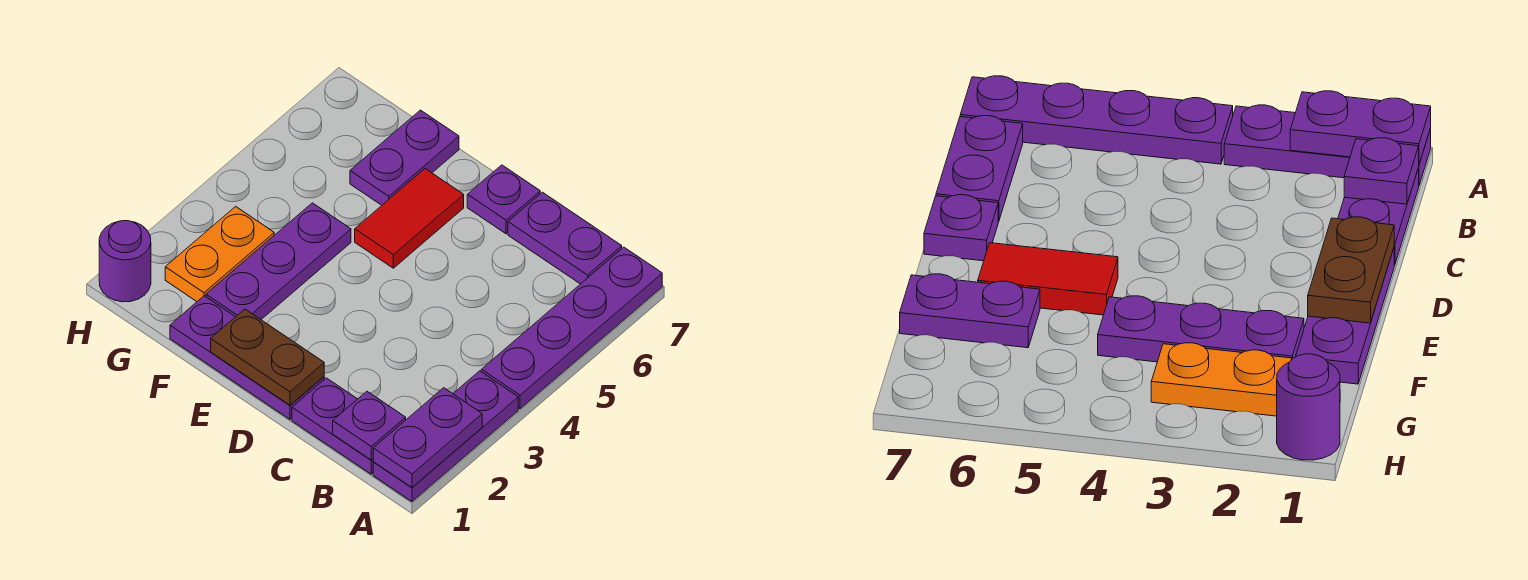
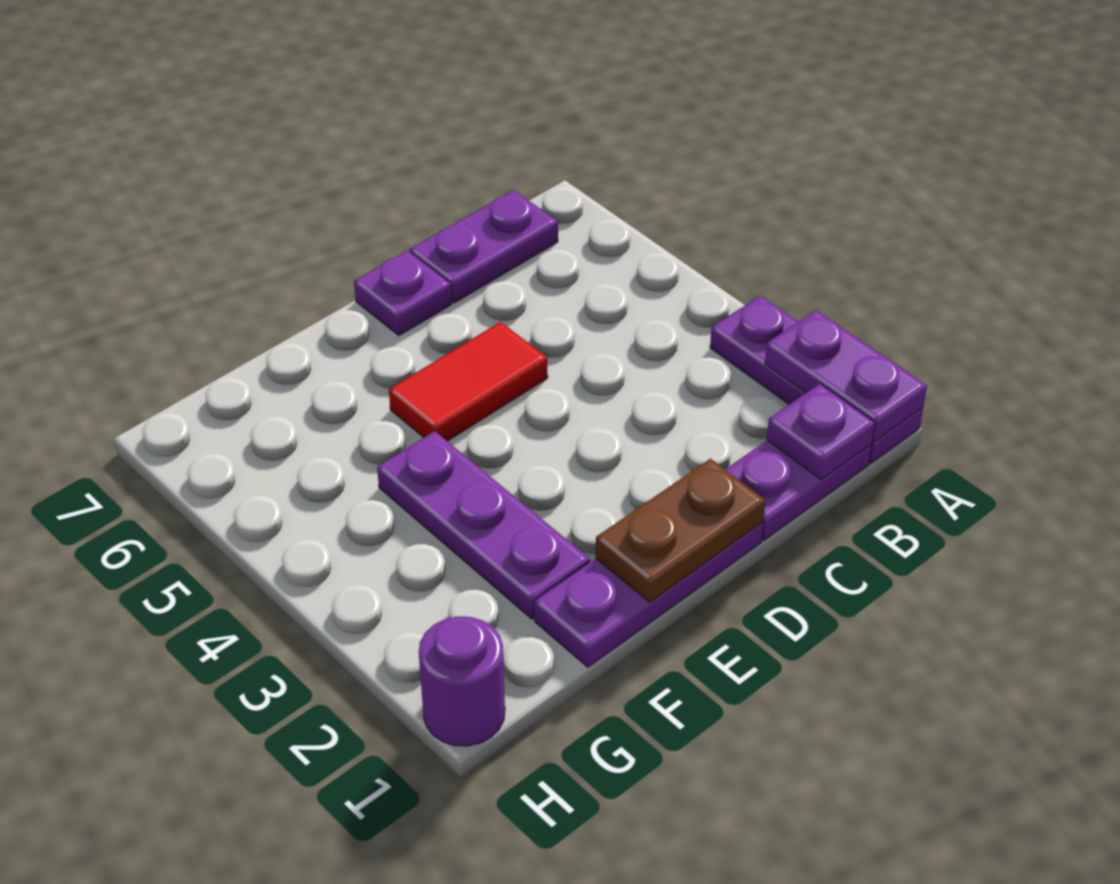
purple 1x4 plate [481,247,662,409] -> none
red 1x2 tile [355,169,464,268] -> red 1x2 tile turned to [389,322,548,441]
purple 1x2 plate [350,110,459,205] -> none
orange 1x2 plate [165,206,274,301] -> none

